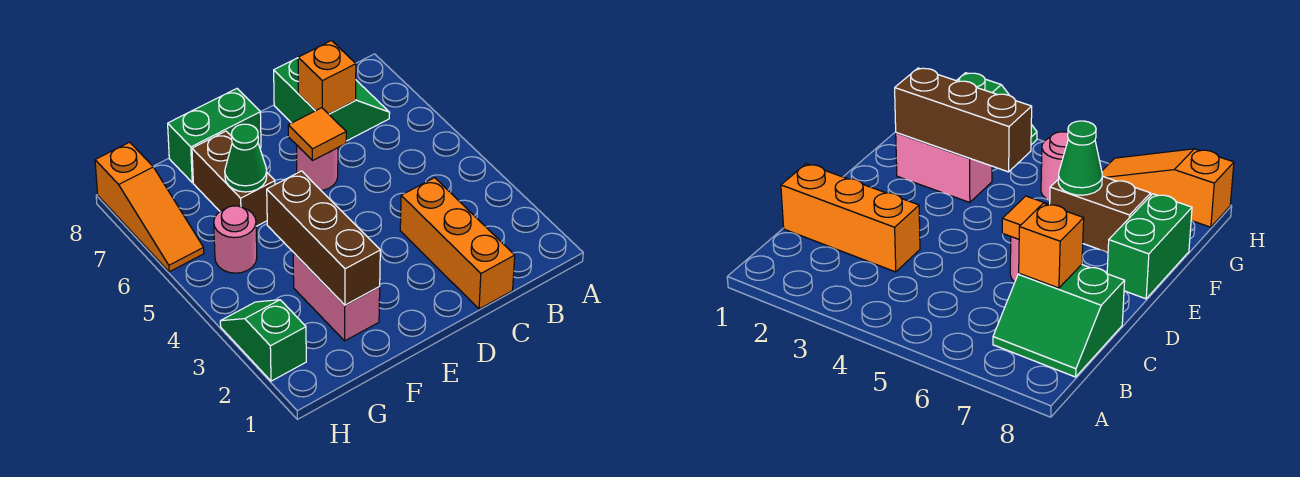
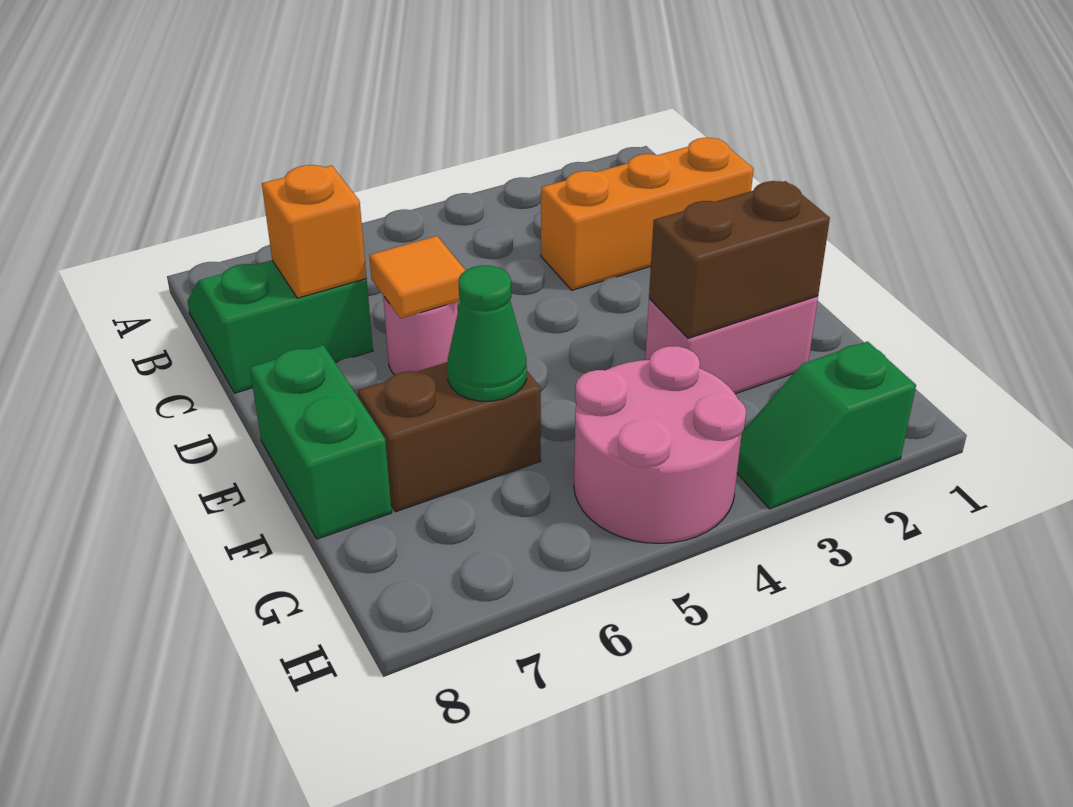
brown 1x3 brick [267,171,380,305] -> brown 1x2 brick [649,181,830,338]
pink 1x1 round brick [214,206,257,273] -> pink 2x2 round brick [574,346,746,543]
orange 1x3 slope [95,142,204,272] -> none

